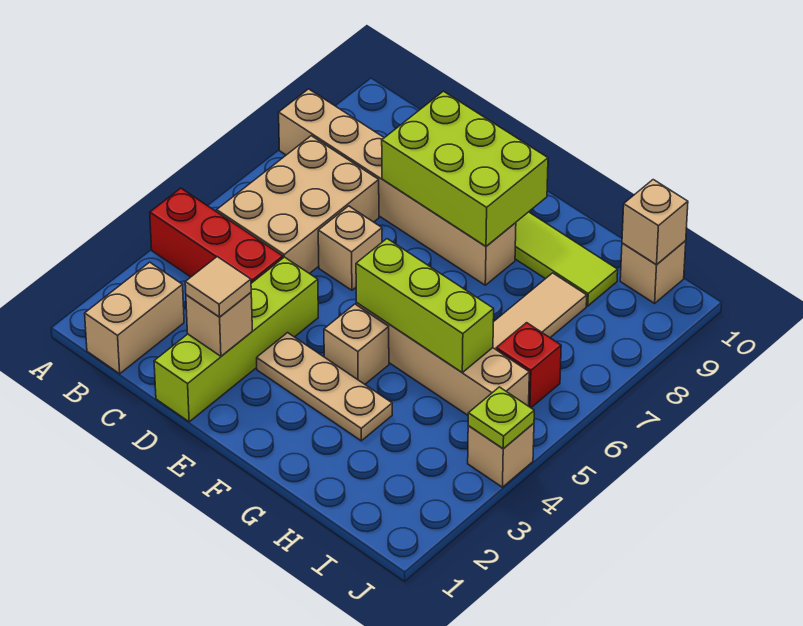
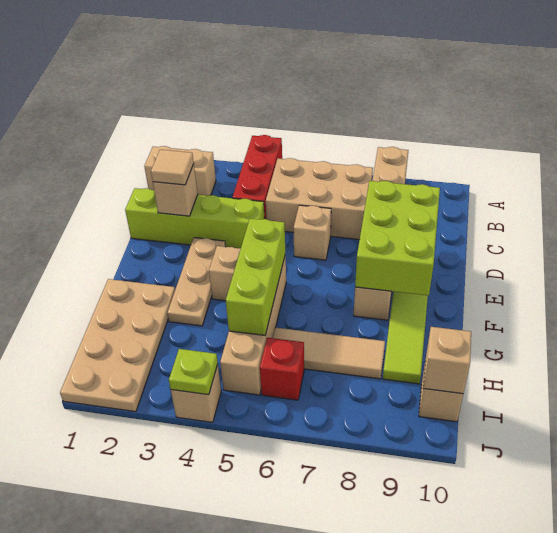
none -> tan 2x4 plate [60,279,175,412]

